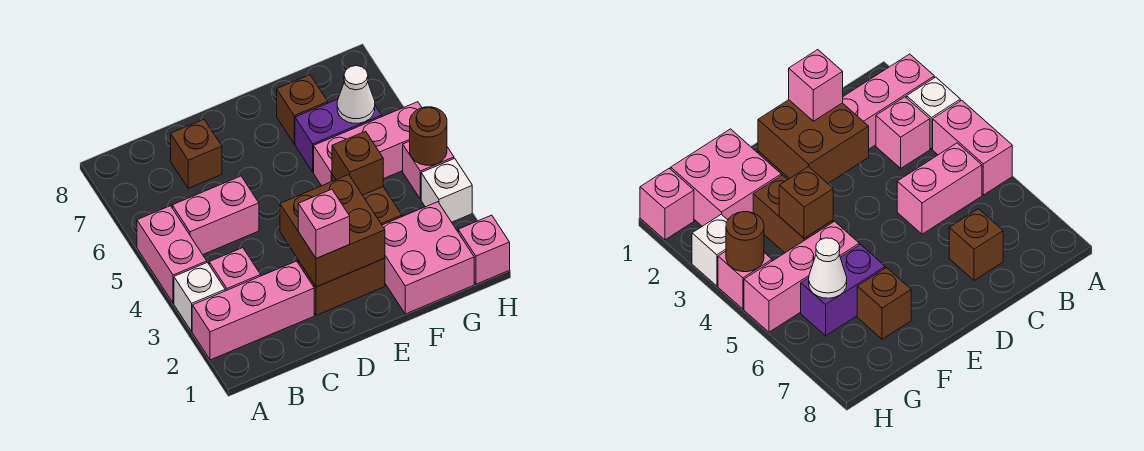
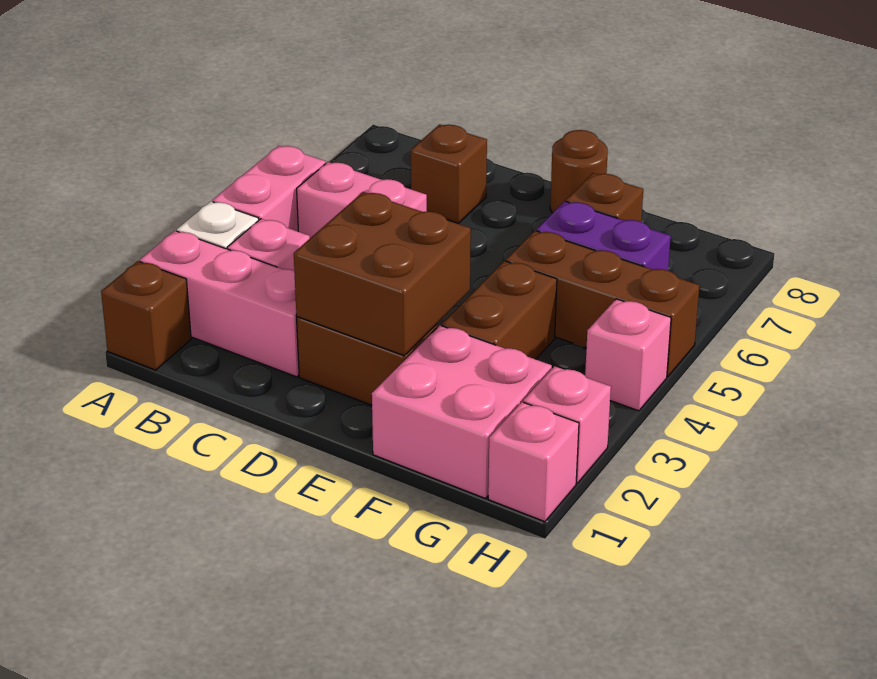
pink 1x1 brick [298,189,350,258] -> pink 1x1 brick moved to [523,366,611,483]
brown 1x1 brick [332,131,383,195] -> brown 1x1 brick moved to [101,261,191,370]
pink 1x3 brick [314,102,422,186] -> brown 1x3 brick [506,231,700,377]
white 1x1 cone [337,66,375,123] -> none
white 1x1 brick [421,159,472,222] -> none
brown 1x1 round brick [410,107,447,165] -> brown 1x1 round brick moved to [550,130,608,213]

